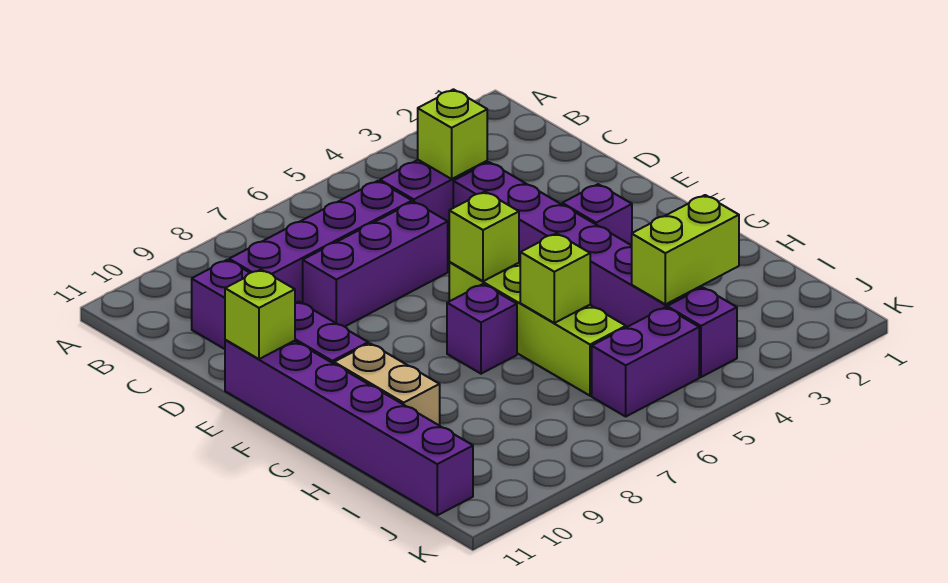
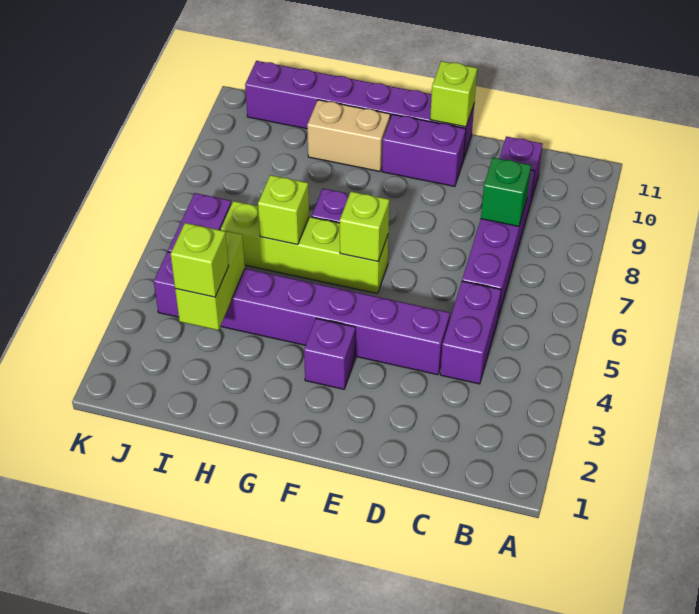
lime 1x1 brick [418,89,487,179] -> lime 1x1 brick moved to [171,223,229,297]
none -> green 1x1 brick [481,158,531,226]
purple 1x3 brick [303,202,448,327] -> none

